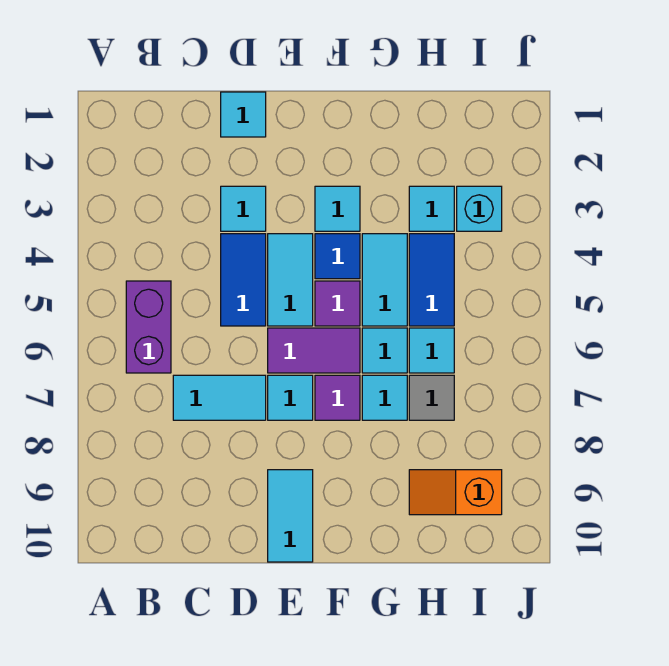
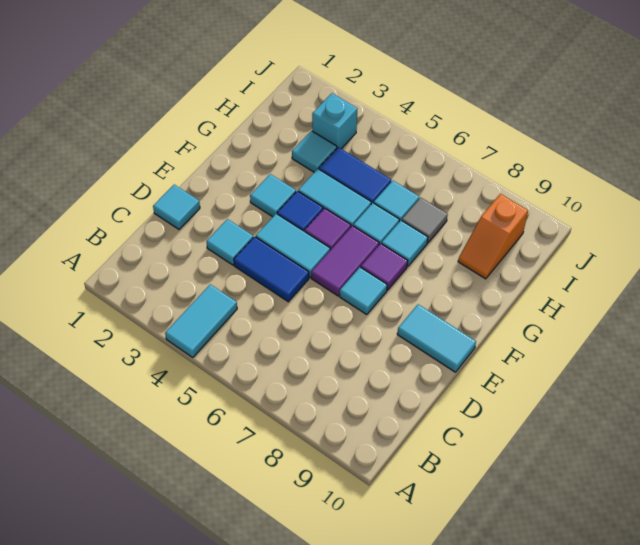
purple 1x2 brick [126,281,171,373] -> none
cyan 1x2 tile [173,375,266,420] -> cyan 1x2 tile moved to [165,284,237,357]

